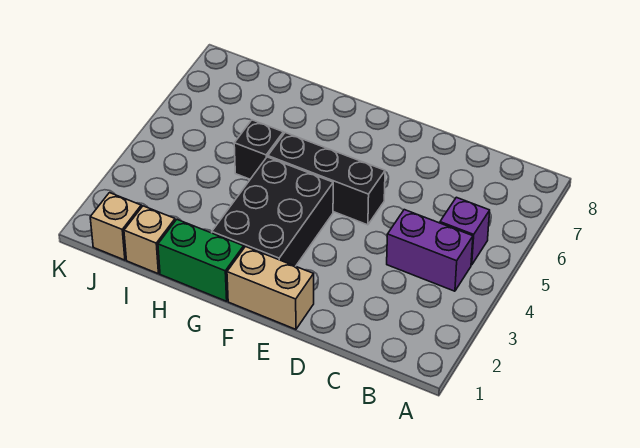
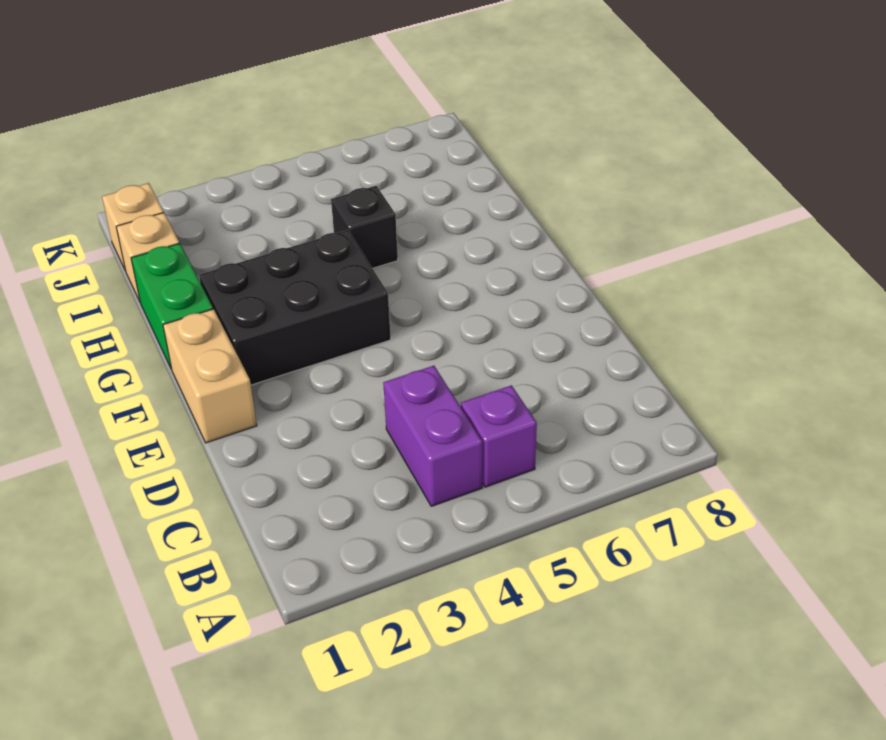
black 1x3 brick [268,133,385,225] -> none

